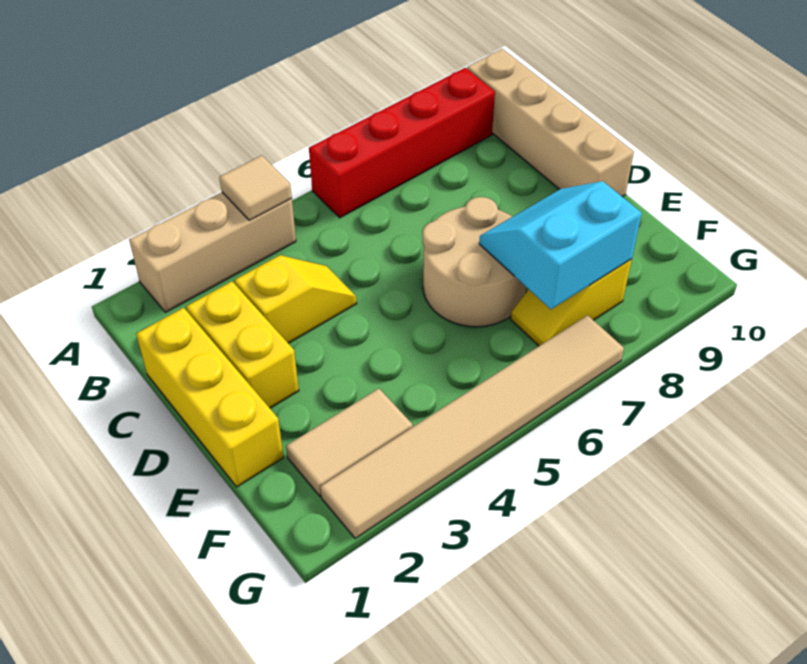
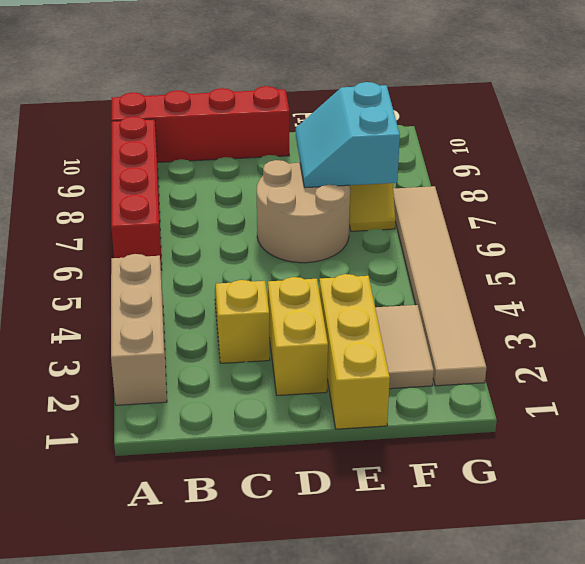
tan 1x1 tile [219,155,292,220] -> none
tan 1x4 brick [467,49,634,197] -> red 1x4 brick [112,86,289,162]
yellow 1x3 brick [136,308,284,487] -> yellow 1x3 brick turned to [319,274,390,429]
yellow 1x2 brick [186,281,299,408] -> yellow 1x2 brick turned to [268,277,328,395]

